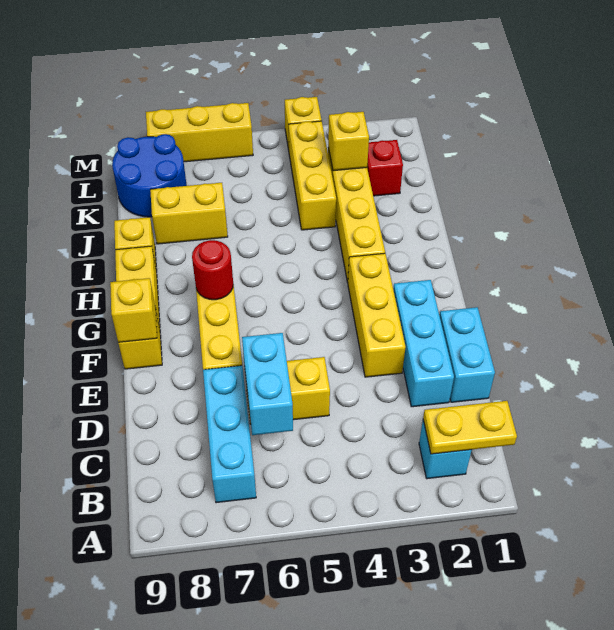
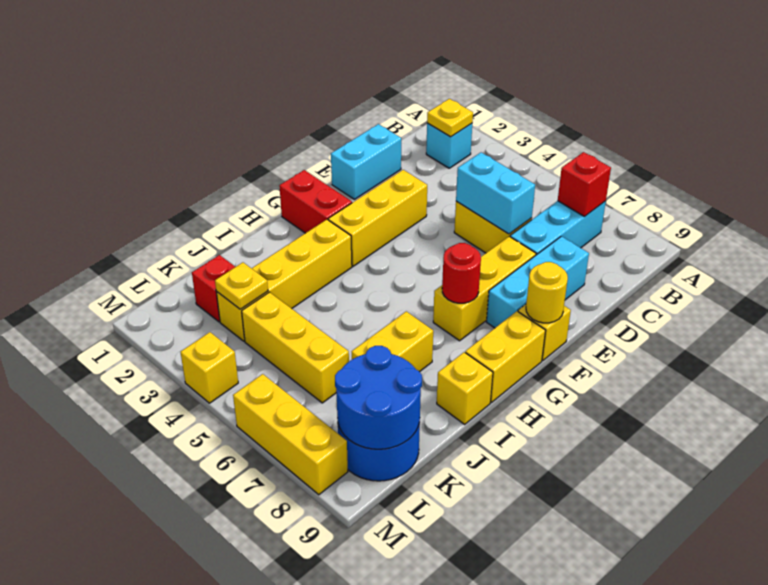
yellow 1x2 plate [423,401,517,454] -> yellow 1x1 plate [427,99,473,137]
none -> red 1x1 brick [558,152,611,217]
cyan 1x2 brick [242,333,293,435] -> cyan 1x2 brick turned to [456,152,535,234]
cyan 1x3 brick [393,280,454,407] -> cyan 1x3 brick moved to [486,236,589,328]
yellow 1x1 brick [110,278,157,343] -> yellow 1x1 round brick [526,262,568,323]
none -> red 1x2 brick [279,170,352,233]
yellow 1x3 brick [289,121,336,230] -> yellow 1x3 brick turned to [242,292,349,403]
yellow 1x2 brick [150,183,228,244] -> yellow 1x2 brick turned to [352,311,433,372]
yellow 1x1 brick [328,112,369,171] -> yellow 1x1 plate [215,262,268,309]
none -> blue 2x2 round brick [335,346,422,449]

